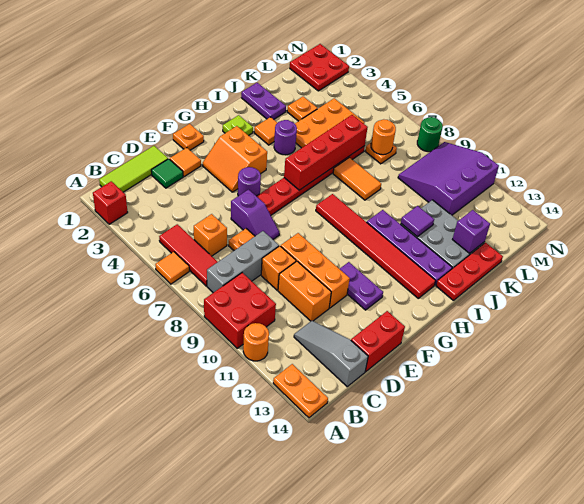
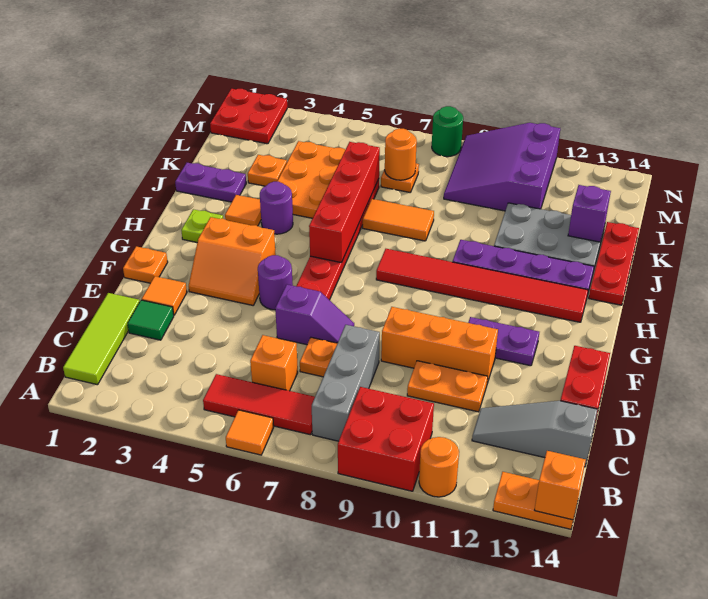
red 1x1 brick [93,181,128,224] -> none
orange 1x1 brick [261,246,296,290] -> orange 1x1 brick moved to [535,451,586,520]
orange 1x2 brick [278,261,331,321] -> orange 1x2 plate [407,361,488,412]
purple 1x1 tile [401,206,434,237] -> none

